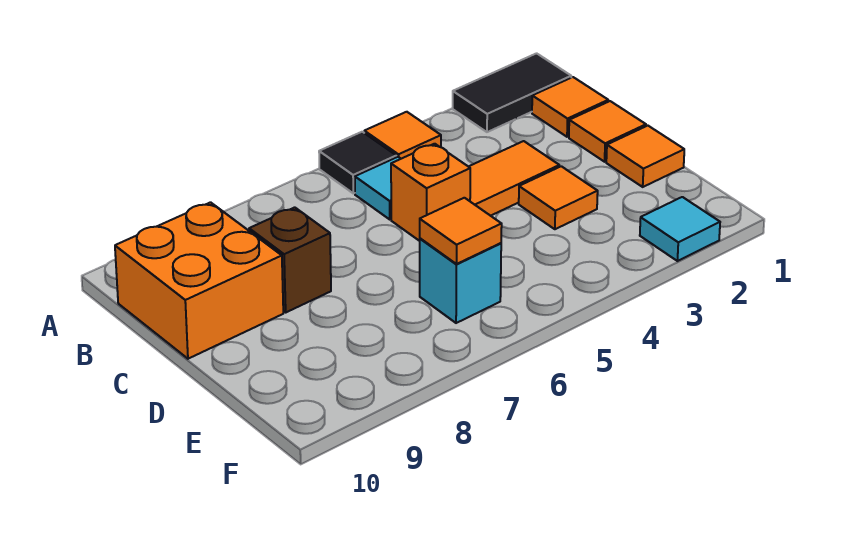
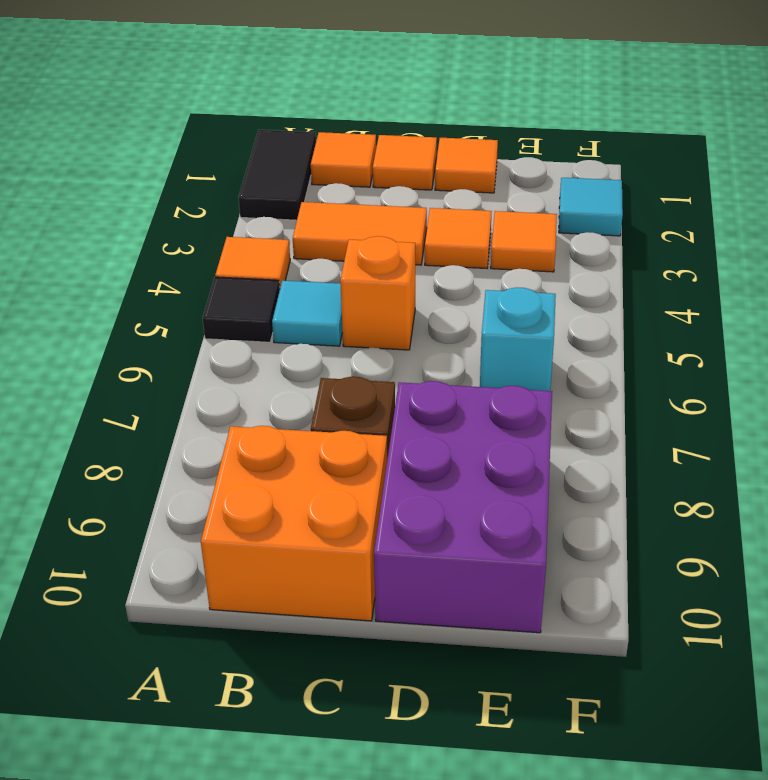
orange 1x2 tile [469,141,559,216] -> orange 1x2 tile turned to [293,202,427,265]
none -> purple 2x3 brick [374,381,552,633]
orange 1x1 tile [420,198,502,264] -> orange 1x1 tile moved to [491,211,557,272]

